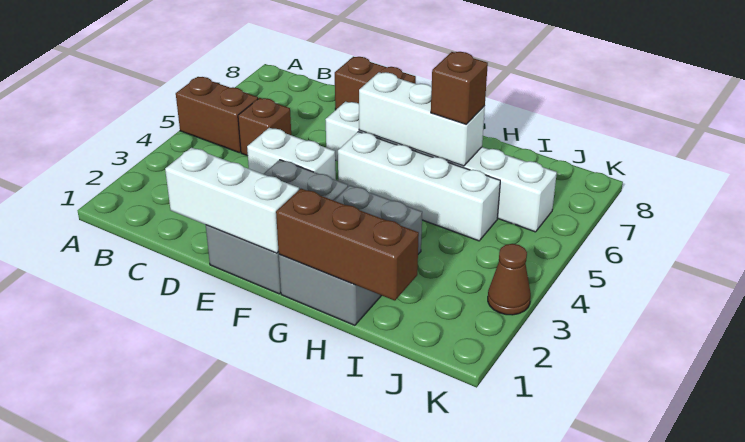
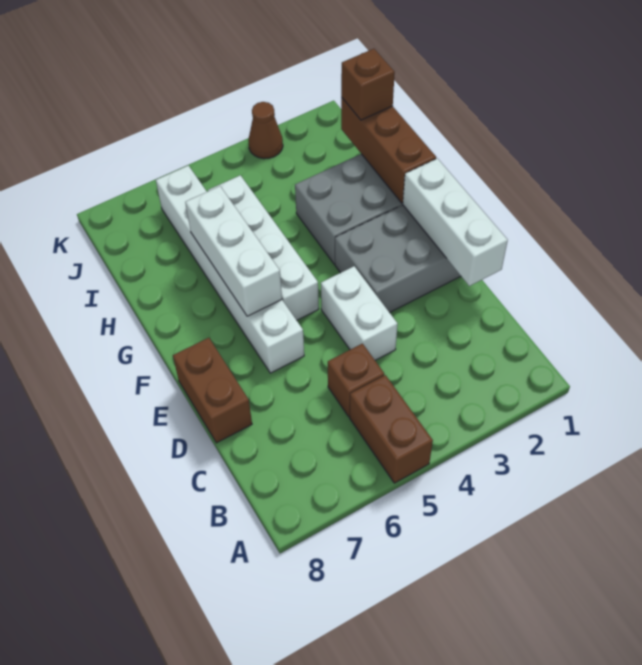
brown 1x1 brick [431,52,488,124] -> brown 1x1 brick moved to [341,49,395,120]

